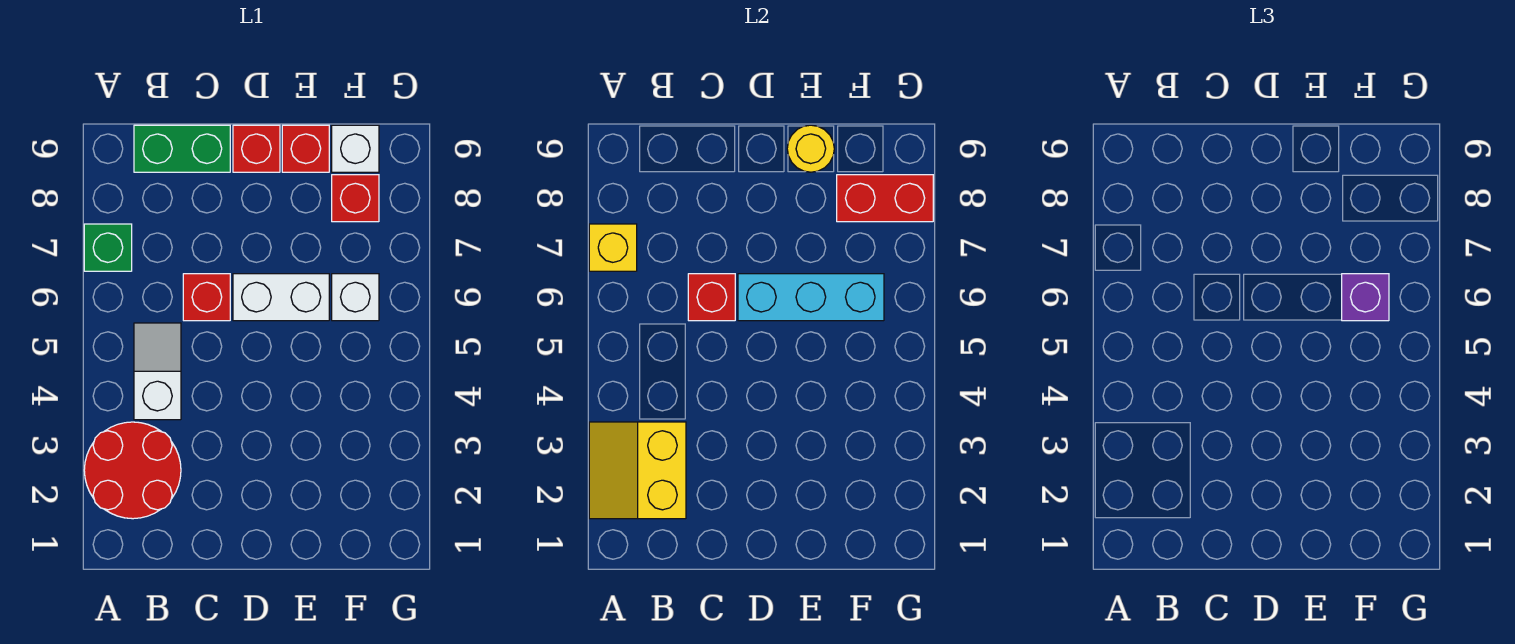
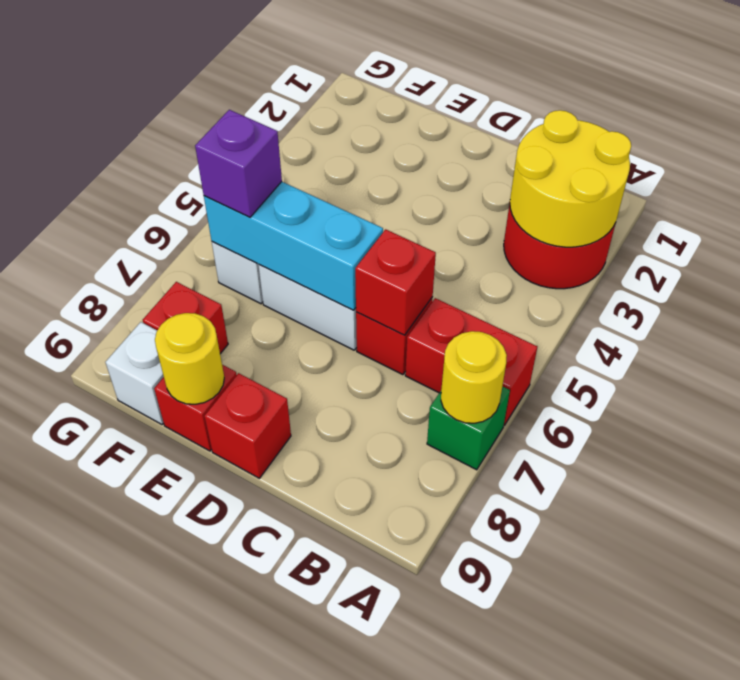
yellow 2x2 slope [589,422,686,519] -> yellow 2x2 round brick [510,110,631,247]
yellow 1x1 brick [589,224,637,271] -> yellow 1x1 round brick [441,331,507,423]
white 1x2 slope [134,323,181,420] -> none
green 1x2 brick [134,125,230,172] -> none
red 1x2 brick [837,175,933,222] -> red 1x2 brick moved to [405,298,537,425]

